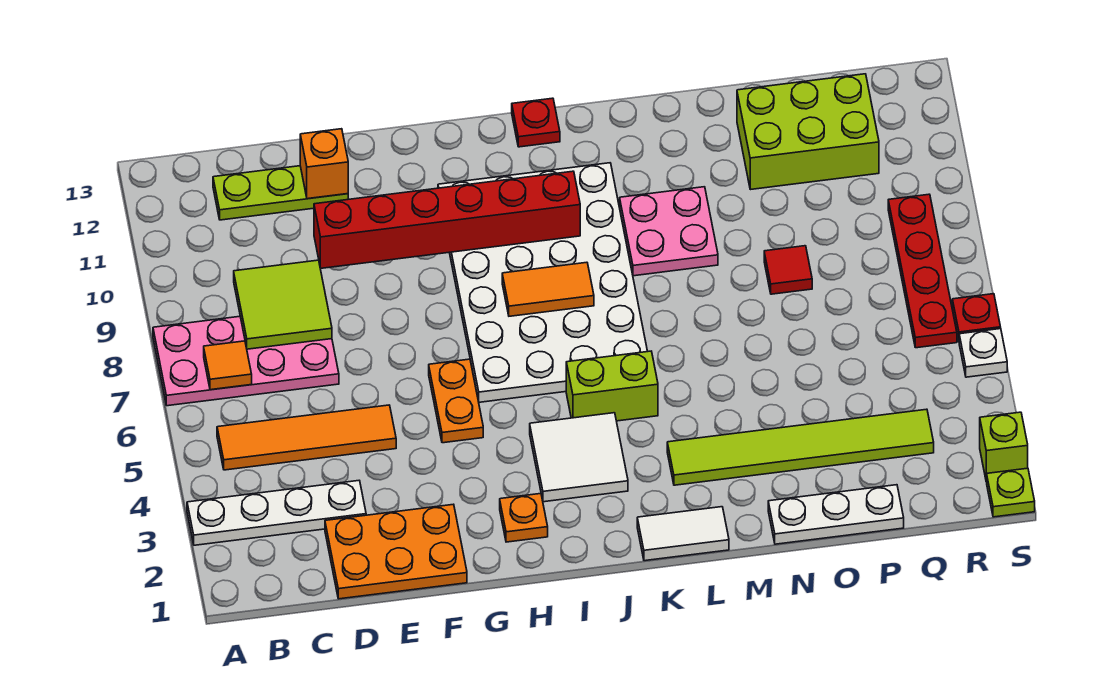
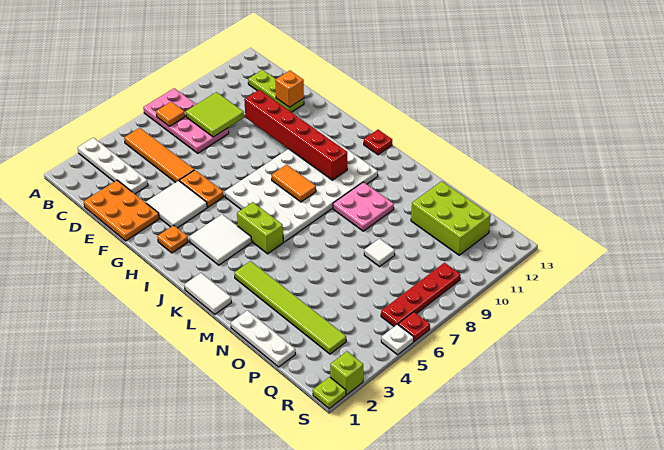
none -> white 2x2 tile [146,181,207,228]
orange 1x2 plate [429,359,483,443] -> orange 1x2 plate turned to [179,170,224,207]
red 1x1 tile [764,246,812,294] -> white 1x1 tile [364,239,395,266]

